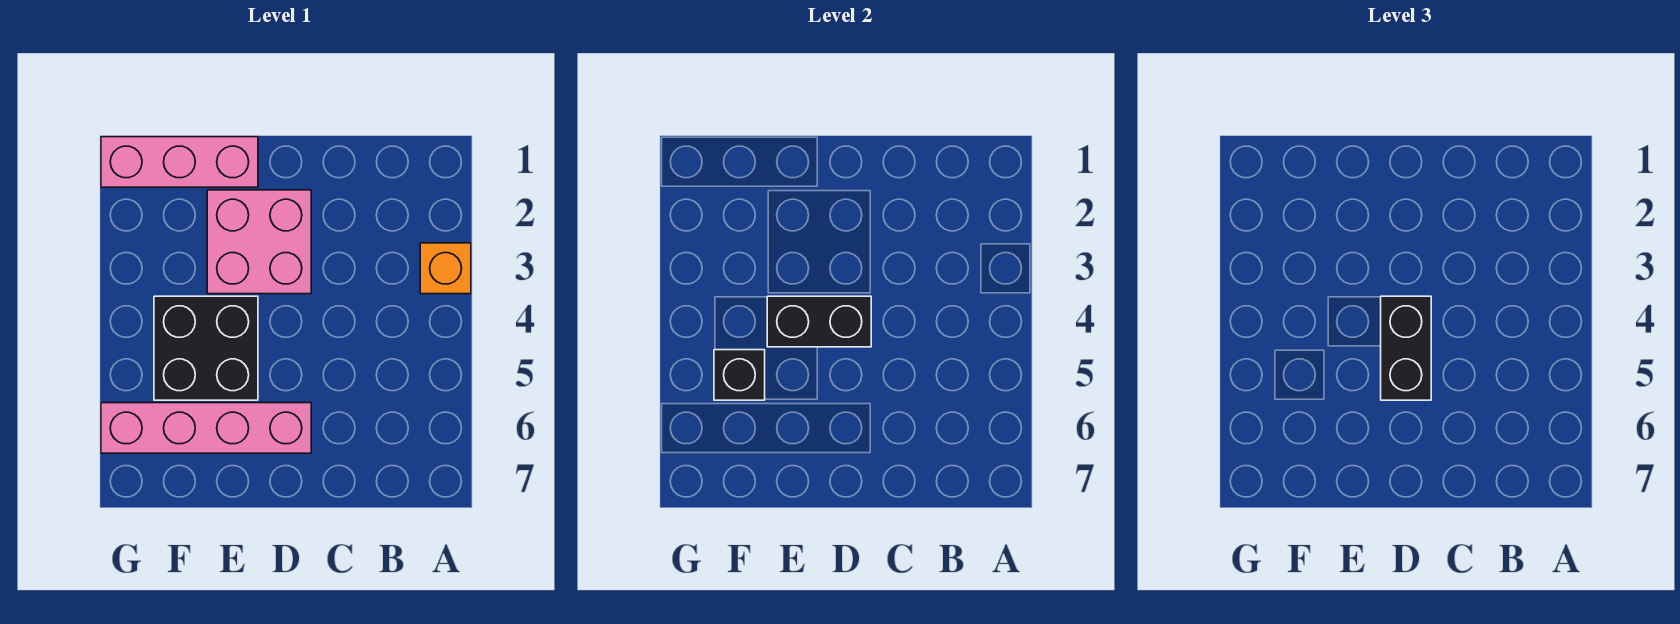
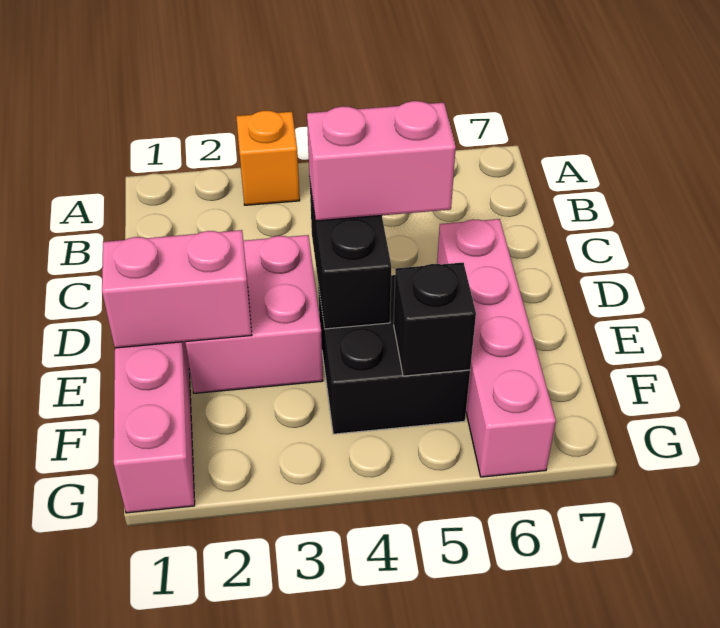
black 1x2 brick [1381,296,1431,400] -> pink 1x2 brick [307,101,456,221]
none -> pink 1x2 brick [102,230,252,348]

